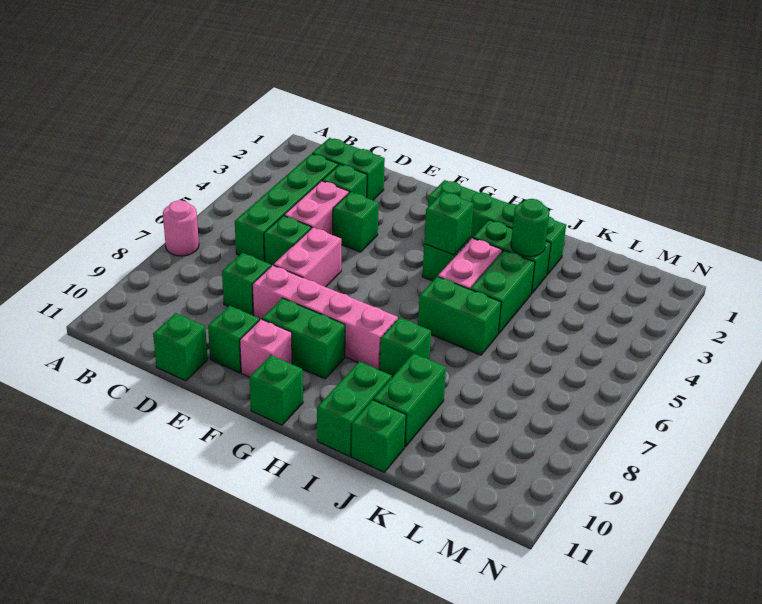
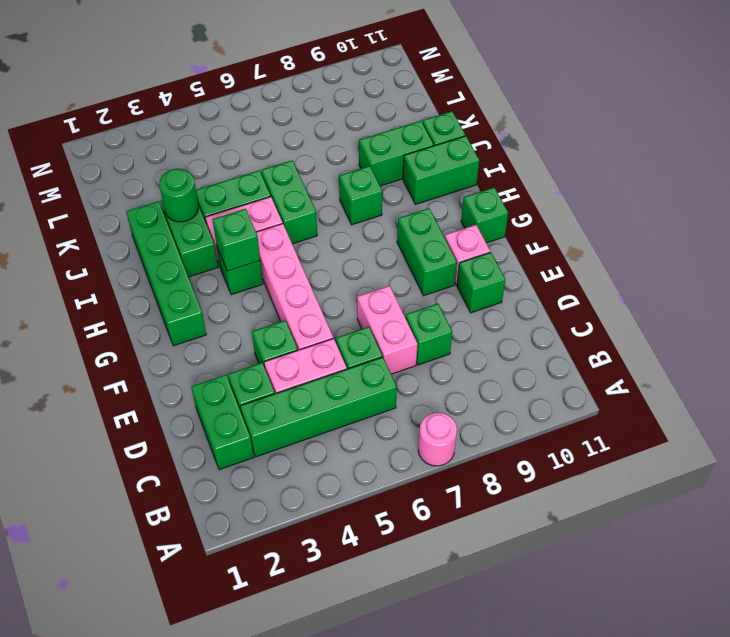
green 1x1 brick [153,313,208,381] -> none
pink 1x2 brick [274,228,341,287] -> pink 1x2 brick turned to [357,286,418,374]
pink 1x4 brick [252,265,398,370] -> pink 1x4 brick moved to [256,224,333,350]

